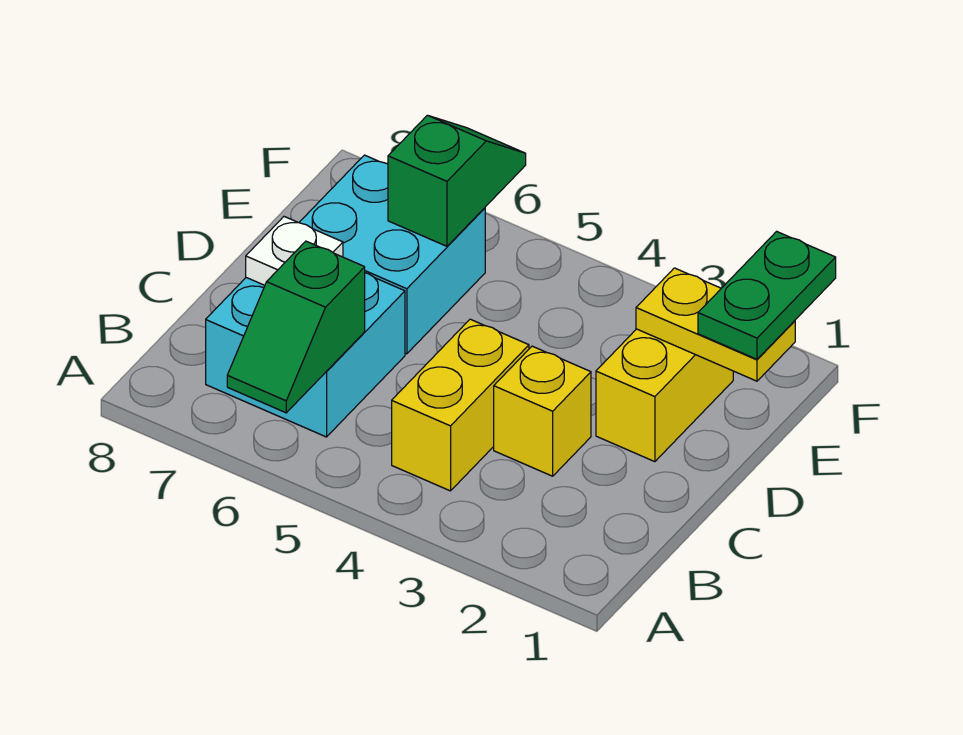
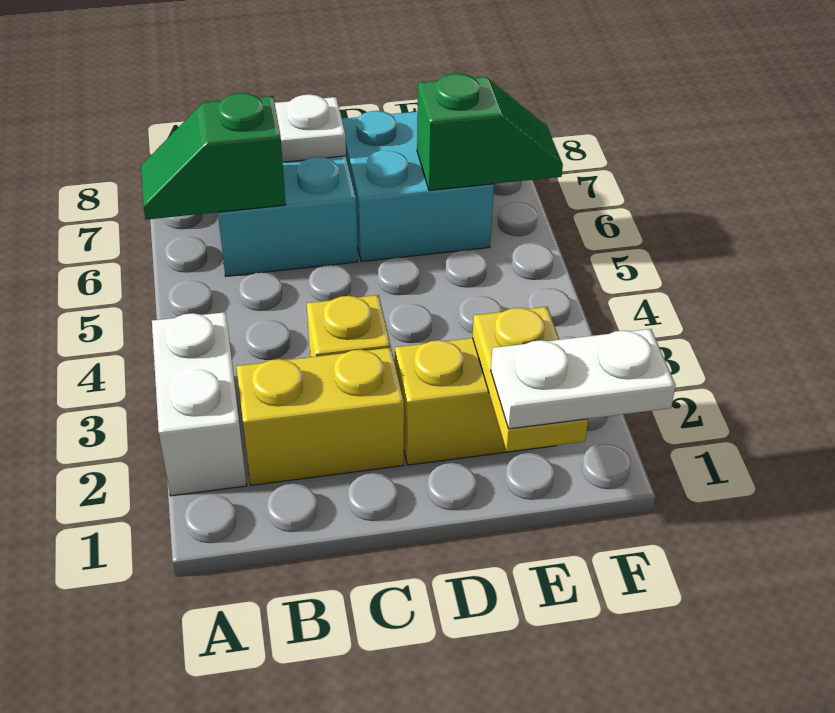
none -> white 1x2 brick [152,312,247,496]
yellow 1x2 brick [392,319,529,491] -> yellow 1x2 brick moved to [236,348,404,485]
green 1x2 plate [698,231,836,359] -> white 1x2 plate [491,329,676,429]

